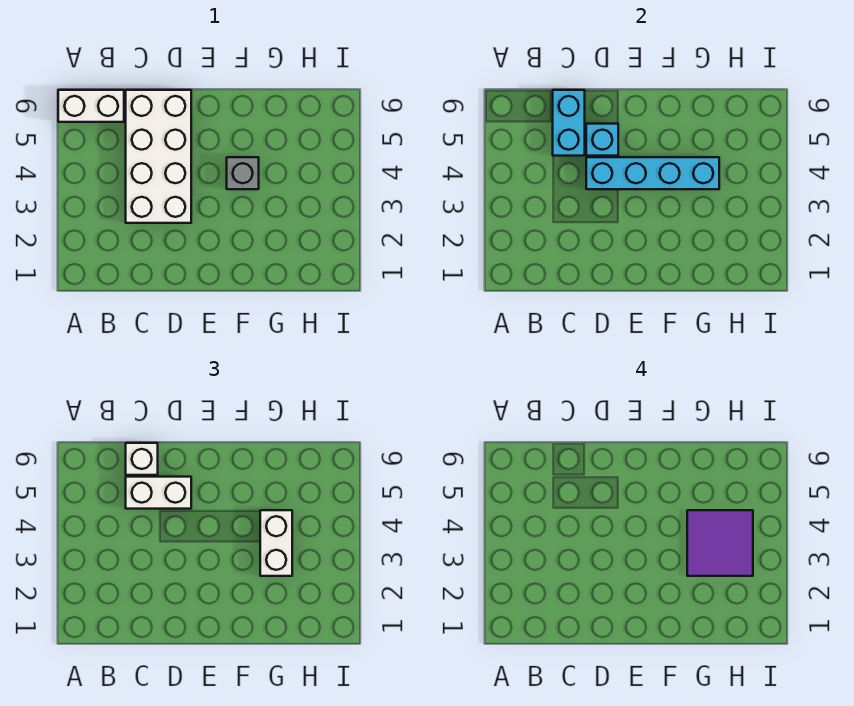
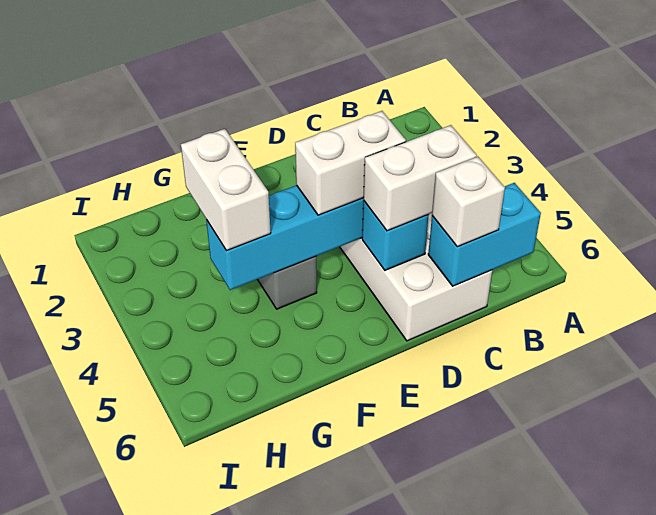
white 1x2 brick [58,90,124,122] -> white 1x2 brick moved to [295,111,406,215]
cyan 1x2 brick [553,90,585,156] -> cyan 1x2 brick turned to [428,183,541,286]
purple 2x2 tile [687,510,753,576] -> none

